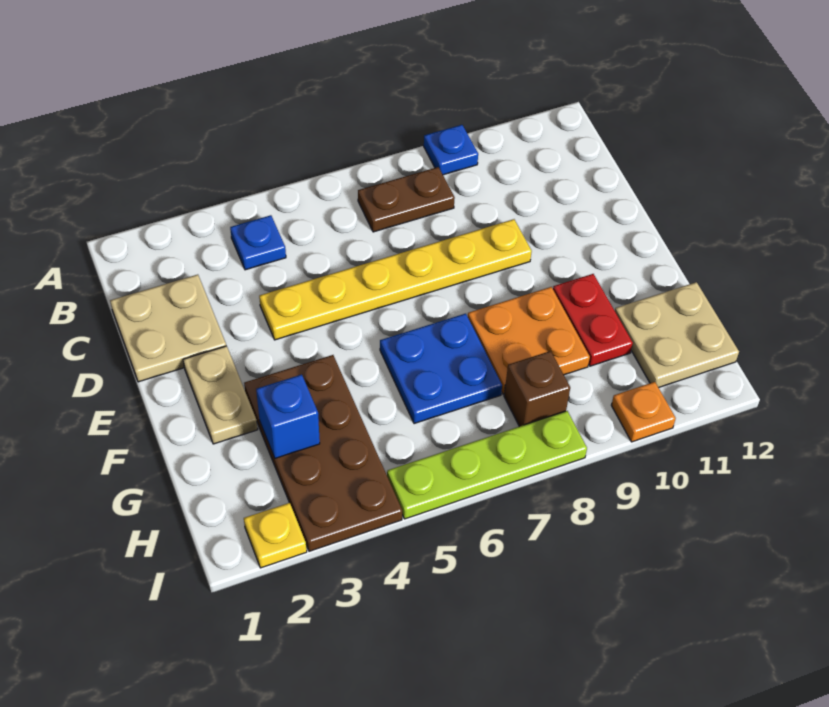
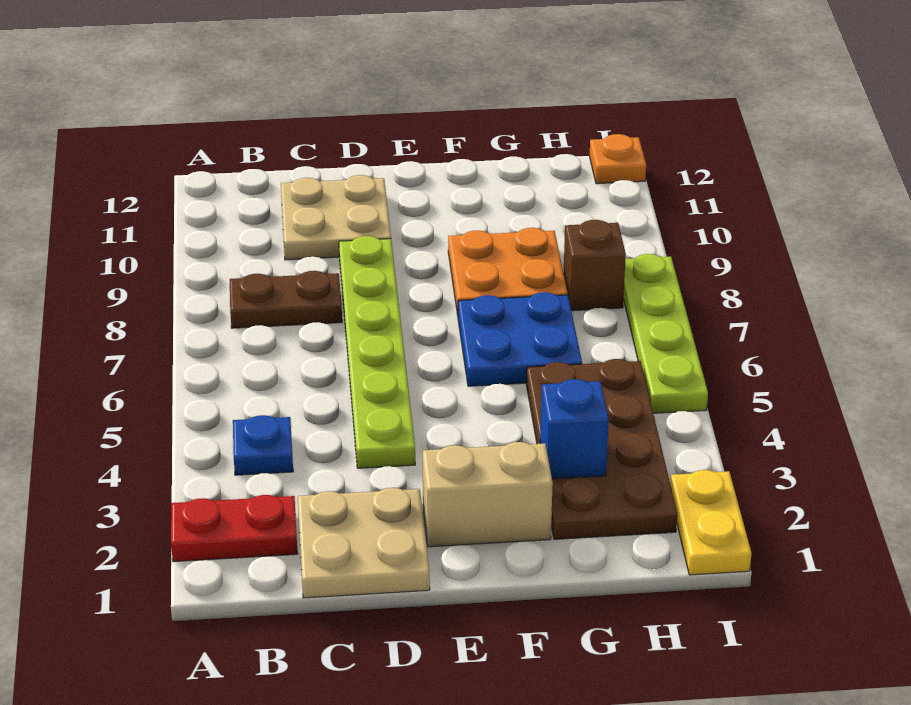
blue 1x1 plate [424,125,478,175] -> none
brown 1x2 plate [358,167,455,232] -> brown 1x2 plate turned to [230,271,342,328]
yellow 1x6 plate [259,219,532,340] -> lime 1x6 plate [339,236,415,468]
tan 1x2 plate [183,346,258,444] -> tan 1x2 brick [423,442,553,547]
brown 2x4 plate [244,355,402,551] -> brown 2x4 plate turned to [526,359,677,539]
red 1x2 plate [553,274,633,366] -> red 1x2 plate moved to [171,495,298,562]
tan 2x2 plate [615,282,739,388] -> tan 2x2 plate moved to [281,175,391,260]
yellow 1x1 plate [244,503,307,568] -> yellow 1x2 plate [670,470,752,575]
orange 1x1 plate [611,382,676,442] -> orange 1x1 plate moved to [590,134,646,184]

